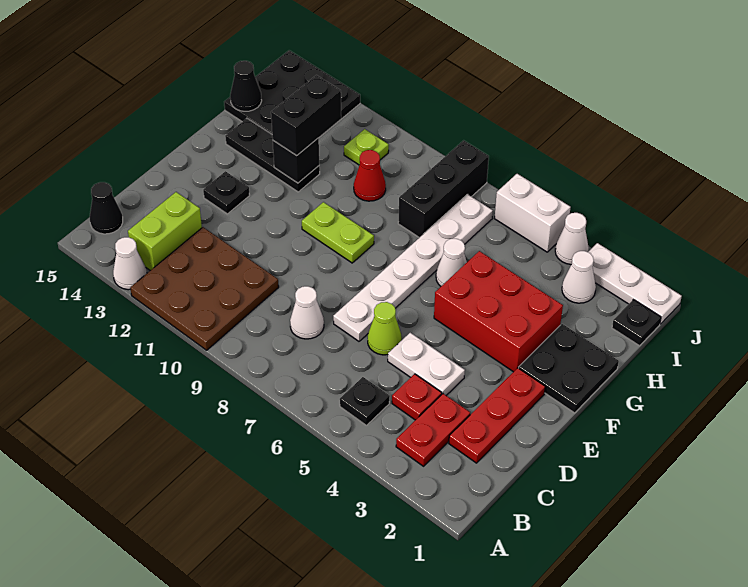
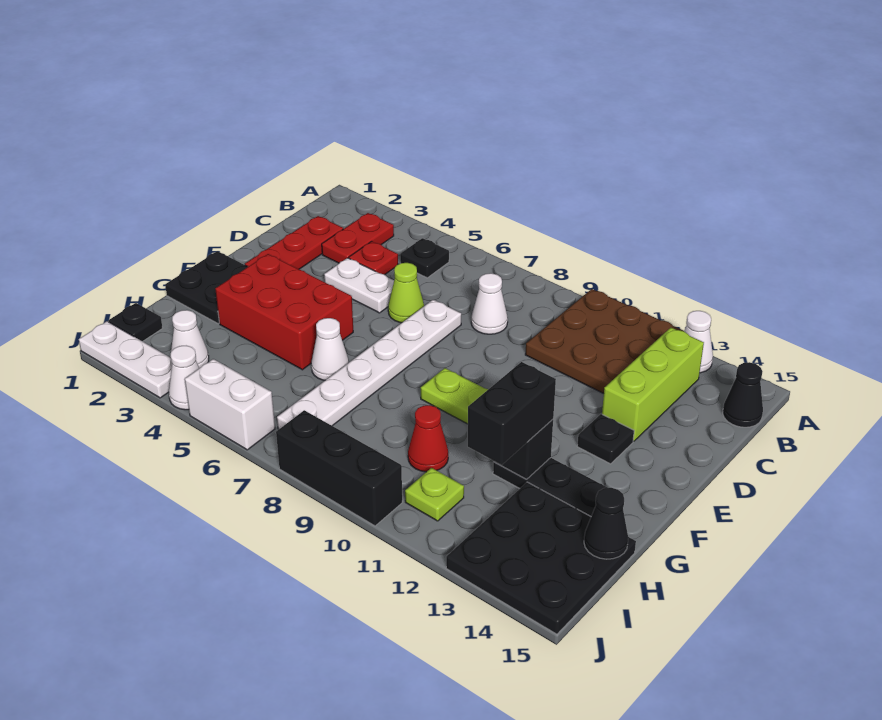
lime 1x2 brick [128,192,202,271] -> lime 1x3 brick [602,328,704,441]
black 1x3 brick [398,140,489,238] -> black 1x3 brick turned to [276,410,402,526]

